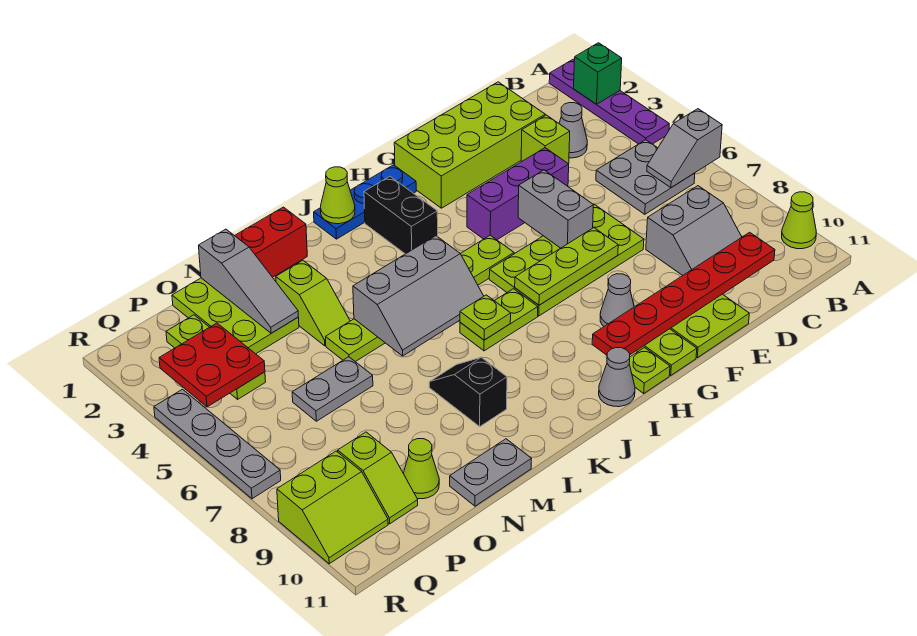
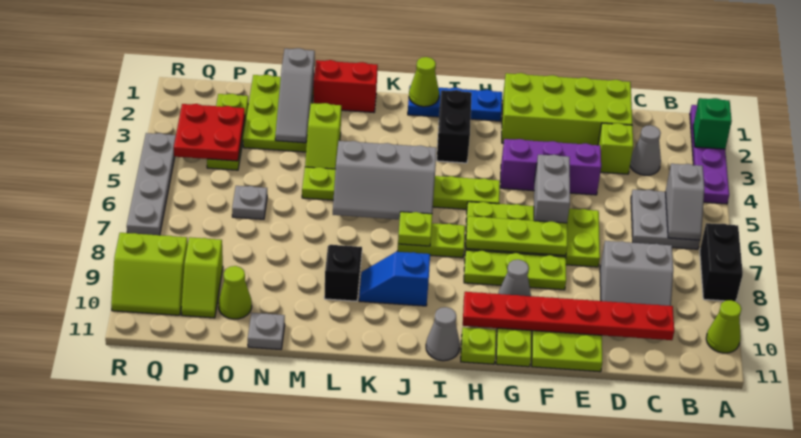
grey 1x2 slope [647,109,722,188] -> grey 1x2 slope turned to [665,164,705,240]
none -> black 1x2 brick [700,223,743,302]
none -> lime 1x3 plate [464,250,566,290]
none -> blue 1x2 slope [359,252,430,306]
grey 1x2 plate [450,439,531,506] -> grey 1x1 plate [248,313,285,349]
grey 1x2 plate [292,357,373,421] -> grey 1x1 plate [232,186,267,219]

